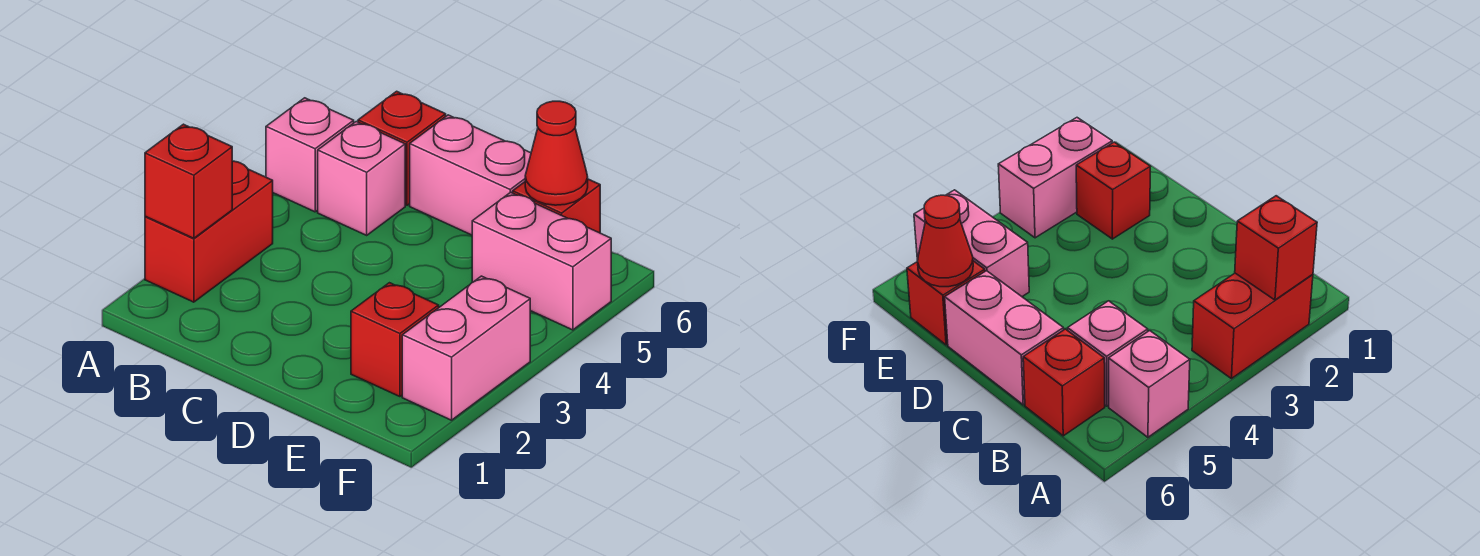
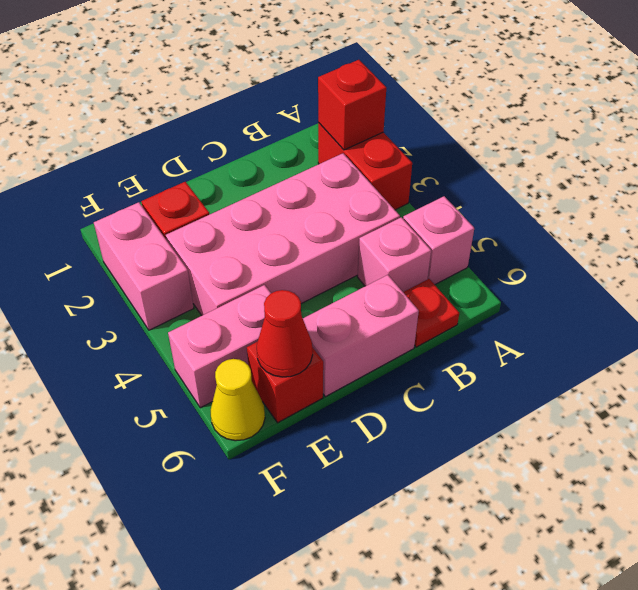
none -> pink 2x4 brick [166,153,400,315]
red 1x1 brick [358,91,446,205] -> red 1x1 plate [403,279,459,347]
none -> yellow 1x1 cone [211,359,265,441]

